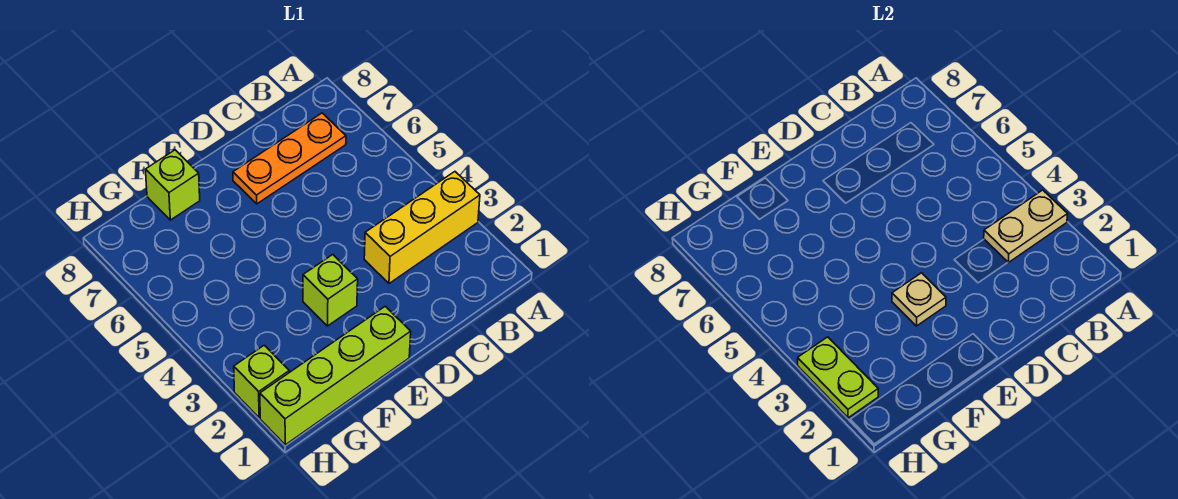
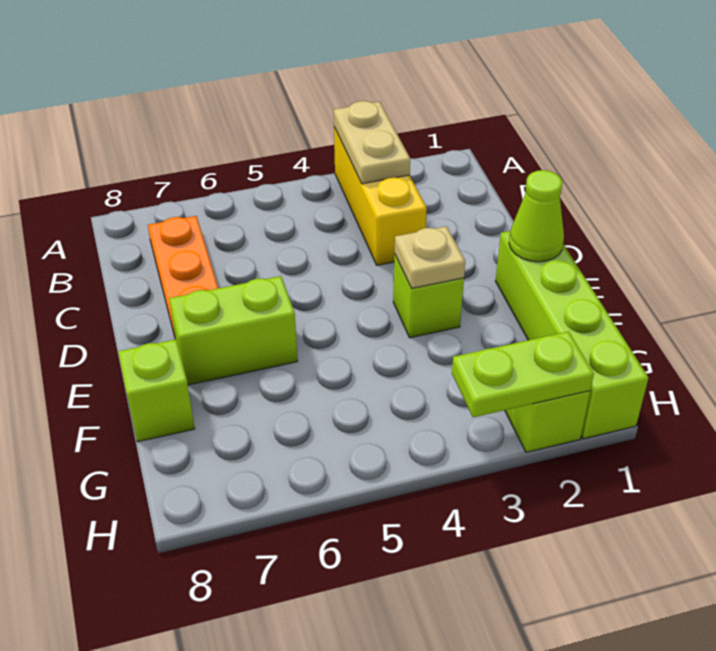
none -> lime 1x1 cone [509,170,564,262]
none -> lime 1x2 brick [169,276,298,385]

